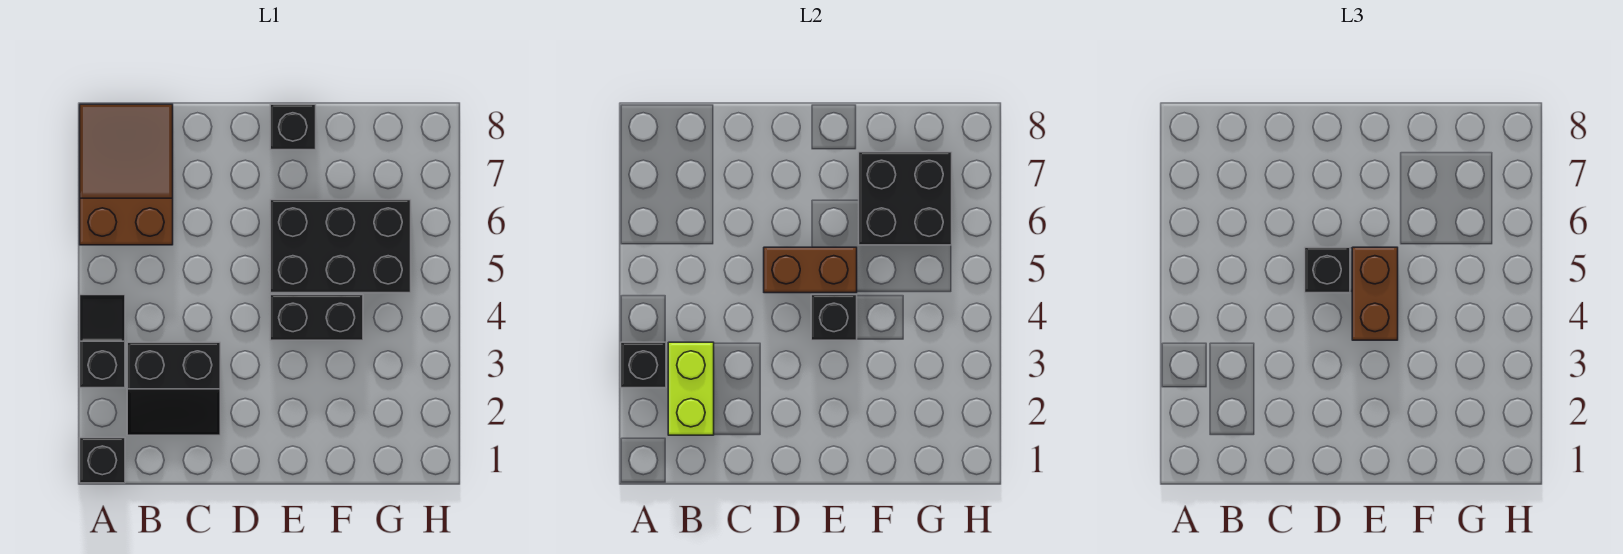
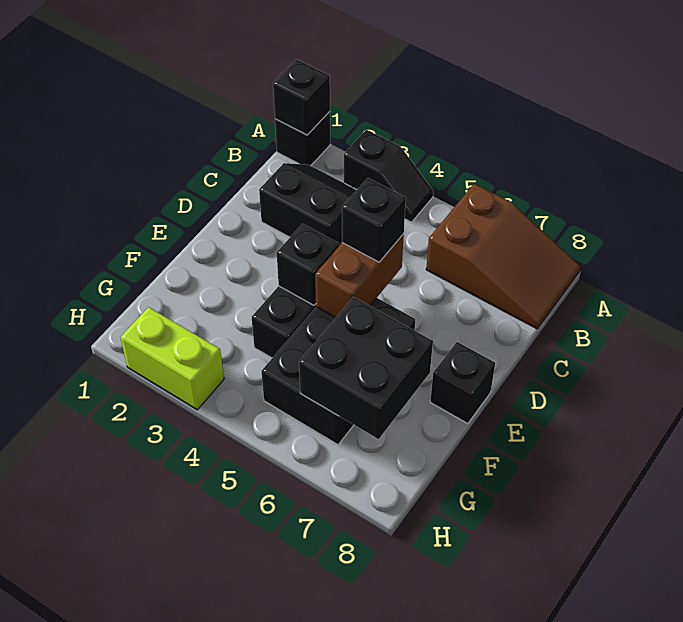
black 1x1 brick [621,342,666,388] -> black 1x1 brick moved to [273,59,330,135]
black 2x2 slope [127,342,220,435] -> black 2x2 slope turned to [259,163,356,246]
lime 1x2 brick [668,342,714,435] -> lime 1x2 brick moved to [121,307,224,410]
brown 1x2 brick [1352,247,1398,340] -> none

